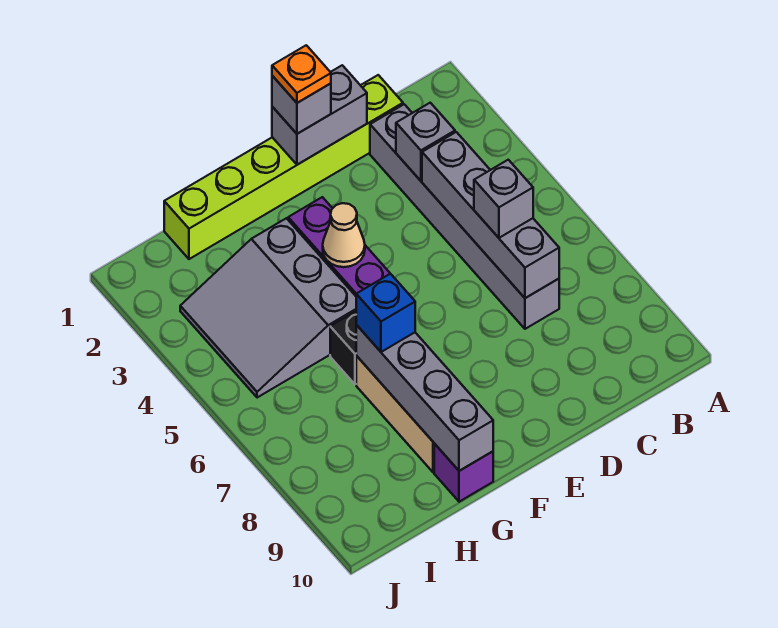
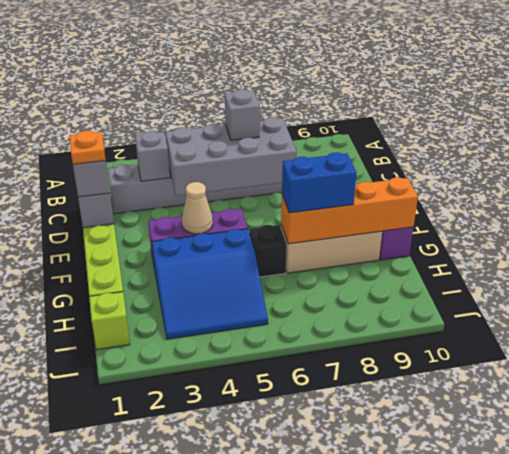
grey 1x4 brick [422,132,559,298] -> grey 2x4 brick [166,117,297,196]
grey 3x3 slope [180,218,356,398] -> blue 3x3 slope [152,229,268,339]
grey 1x4 brick [356,325,493,471] -> orange 1x4 brick [281,177,418,244]
blue 1x1 brick [356,274,415,352] -> blue 1x2 brick [282,153,357,213]
none -> lime 1x1 brick [89,292,130,350]

